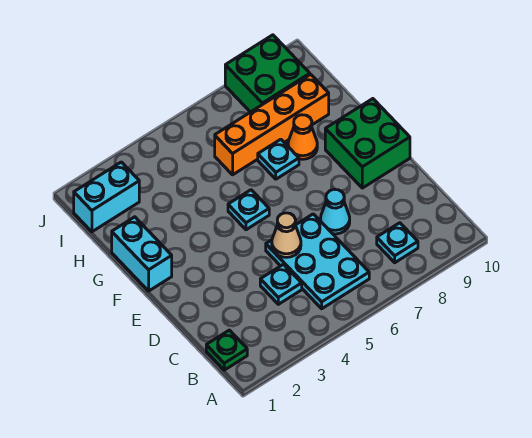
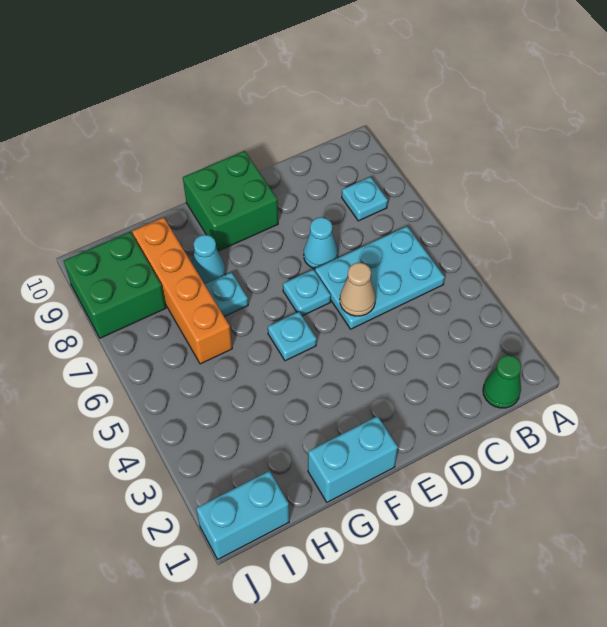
green 1x1 plate [206,330,247,370] -> green 1x1 cone [483,355,521,408]
cyan 1x1 plate [260,264,302,304] -> cyan 1x1 plate moved to [283,269,331,316]
orange 1x1 cone [288,115,317,159] -> cyan 1x1 cone [192,235,225,284]
cyan 1x2 brick [74,162,139,232] -> cyan 1x2 brick turned to [196,471,289,559]

